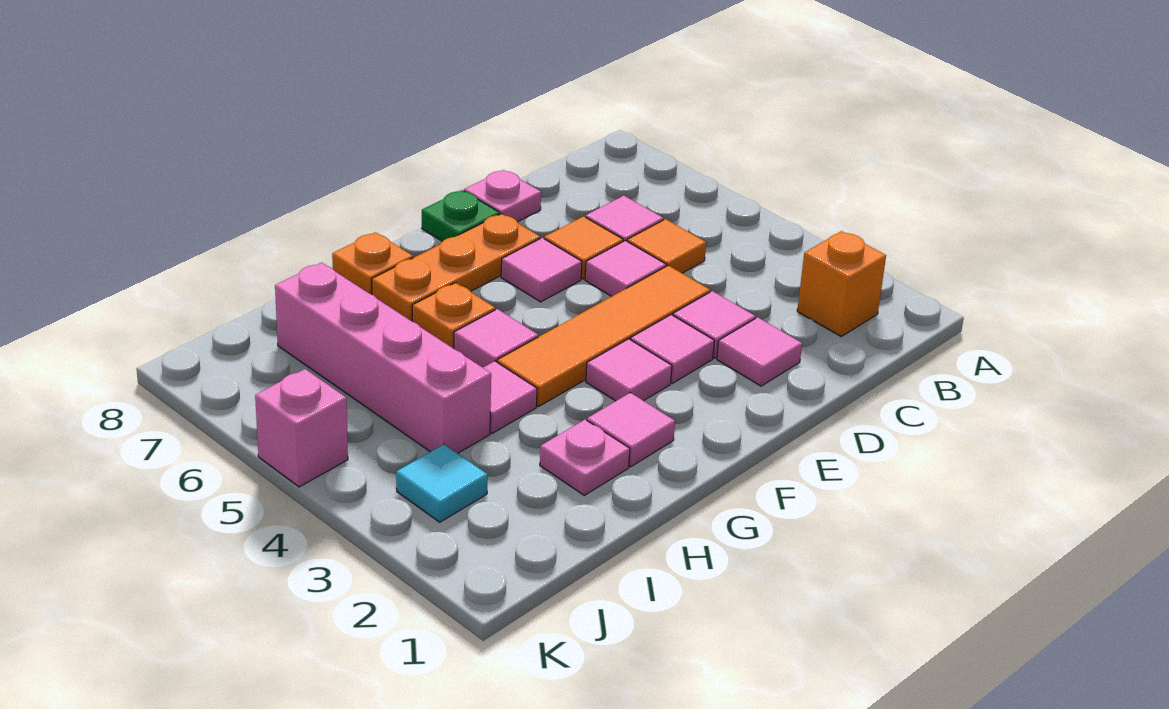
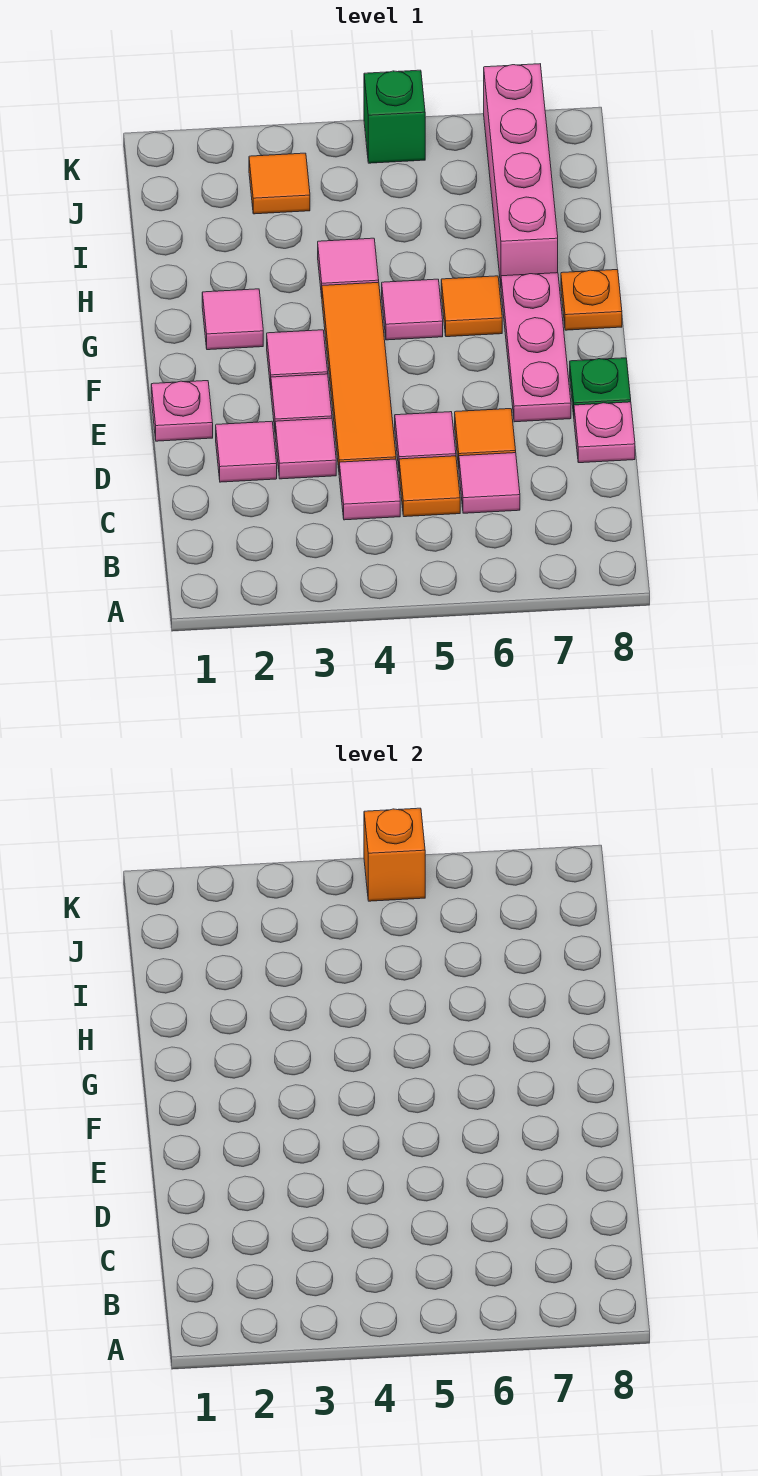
orange 1x1 brick [797,231,886,336] -> orange 1x1 brick moved to [364,808,425,901]
pink 1x1 tile [501,238,582,302] -> pink 1x1 tile moved to [339,459,400,520]
orange 1x3 plate [372,214,540,321] -> pink 1x3 plate [501,273,571,422]
orange 1x1 plate [412,283,495,349] -> orange 1x1 tile [441,276,502,337]
pink 1x1 plate [540,420,630,495] -> pink 1x1 plate moved to [151,381,213,441]
pink 1x4 brick [275,263,491,453] -> pink 1x4 brick turned to [484,64,558,285]
cyan 1x1 tile [396,444,488,522] -> orange 1x1 tile [249,153,310,214]
pink 1x1 brick [255,369,348,487] -> green 1x1 brick [364,70,425,163]

